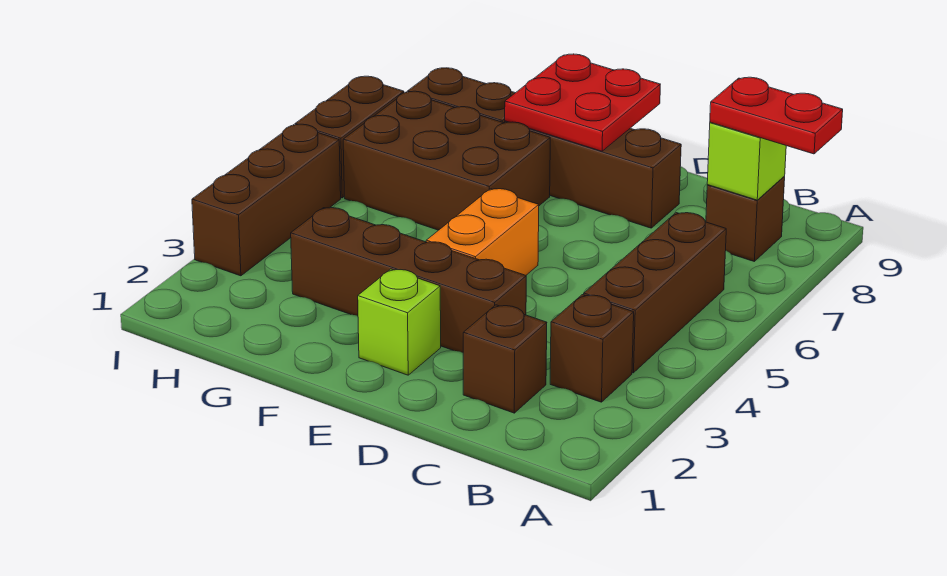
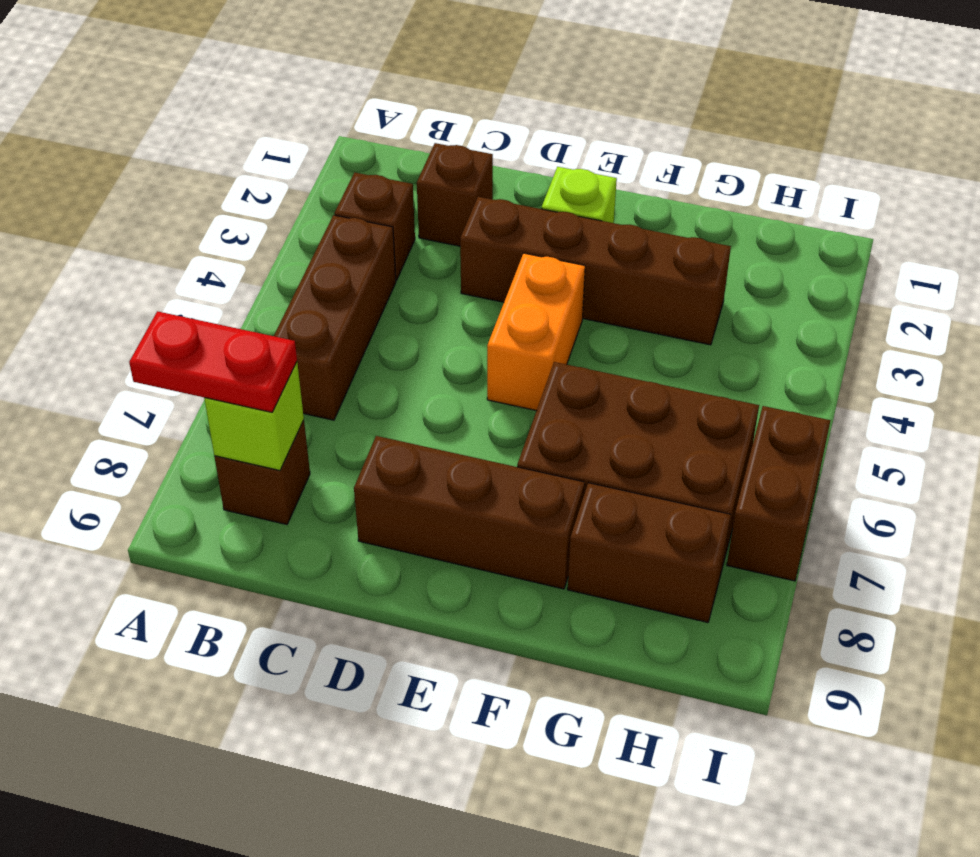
red 2x2 plate [505,54,660,151] -> none
brown 1x3 brick [192,124,341,276] -> none

